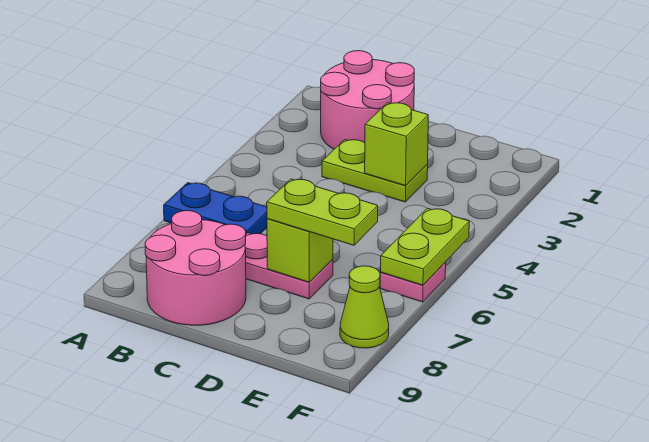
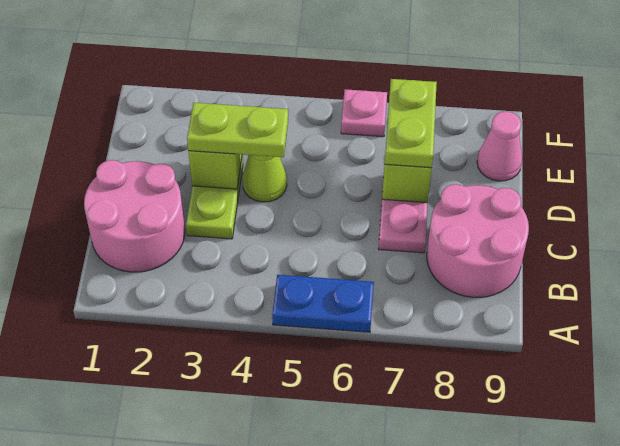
blue 1x2 plate [164,183,267,234] -> blue 1x2 plate turned to [272,275,374,332]
none -> pink 1x1 cone [477,112,522,181]
lime 1x2 plate [380,208,469,285] -> lime 1x2 plate moved to [187,103,288,157]
lime 1x1 cone [340,266,389,348] -> lime 1x1 cone moved to [242,155,287,202]

